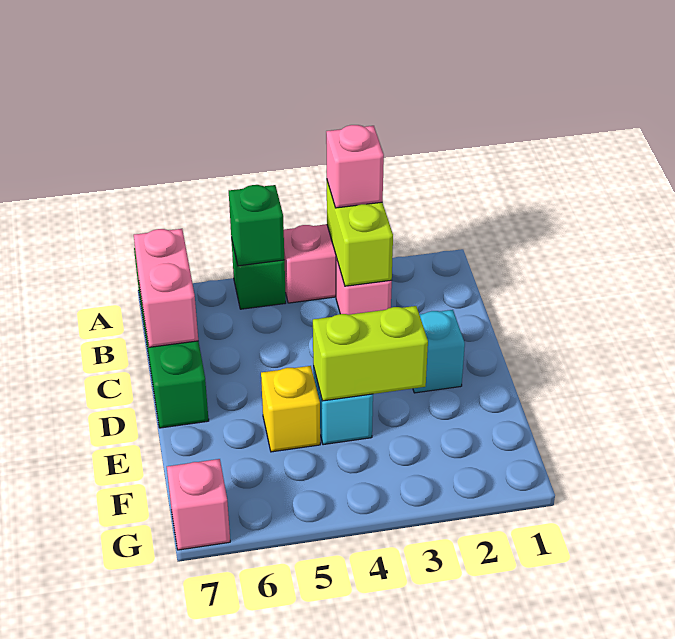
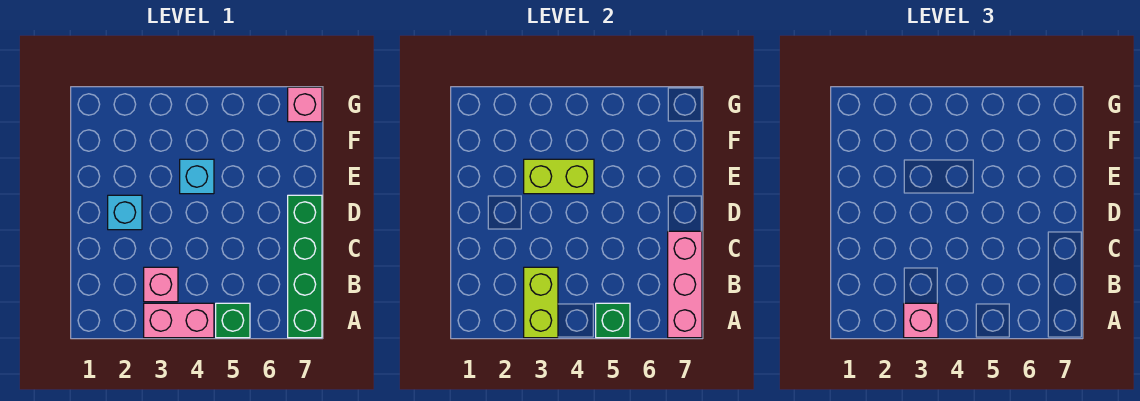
pink 1x2 brick [134,229,198,347] -> pink 1x3 brick [668,231,702,338]
yellow 1x1 brick [261,366,320,452] -> none

